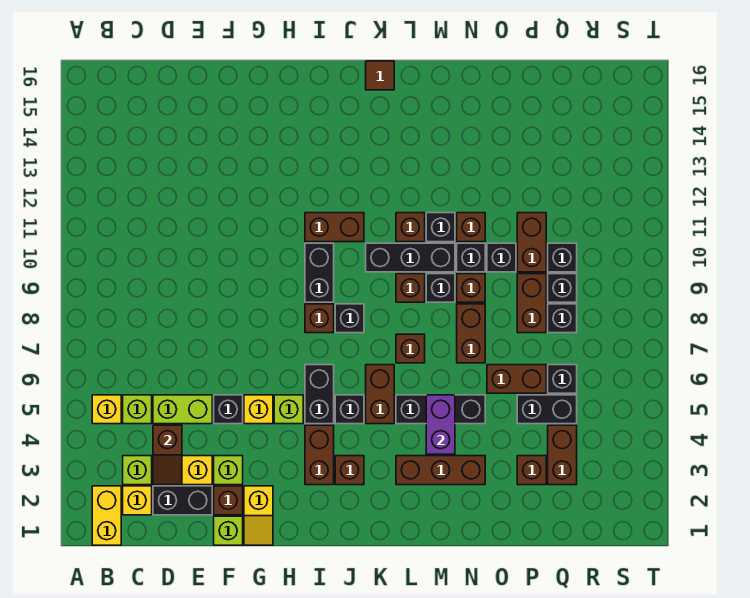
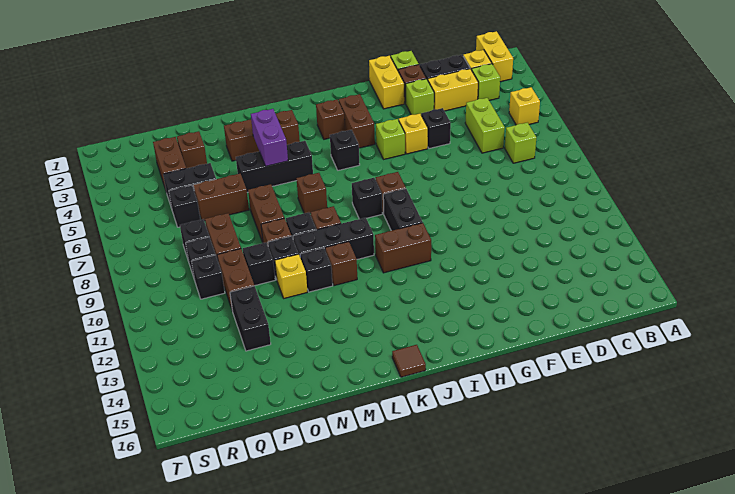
lime 1x1 brick [123,395,152,424] -> lime 1x1 brick moved to [505,123,536,163]
brown 1x2 slope [153,425,182,485] -> none
lime 1x2 brick [153,395,212,424] -> lime 1x2 brick turned to [465,98,505,153]
yellow 1x2 slope [244,486,273,545] -> yellow 1x2 brick [369,56,404,109]
black 1x2 brick [305,365,334,424] -> black 1x2 brick moved to [230,286,271,351]
brown 1x2 brick [366,365,394,424] -> none
brown 1x1 brick [457,213,485,242] -> yellow 1x1 brick [275,254,307,298]

